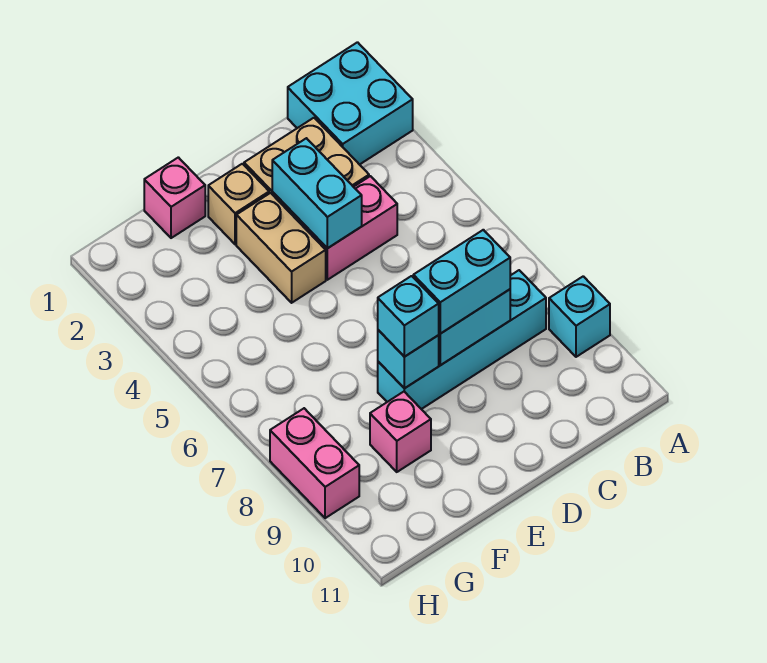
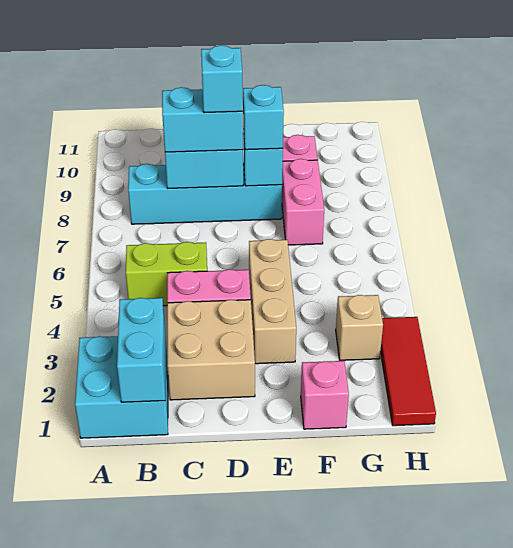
cyan 1x1 brick [549,276,610,357] -> cyan 1x1 brick moved to [201,46,243,113]
none -> lime 1x2 brick [126,242,207,306]
cyan 1x2 brick [272,138,362,248] -> cyan 1x2 brick moved to [117,298,165,402]
tan 1x1 brick [208,164,269,244] -> tan 1x1 brick moved to [336,295,383,360]
tan 1x2 brick [236,193,326,303] -> tan 1x3 brick [249,239,296,364]
none -> red 1x3 tile [380,317,436,426]
pink 1x2 brick [270,408,359,518] -> pink 1x2 brick moved to [282,159,324,245]

